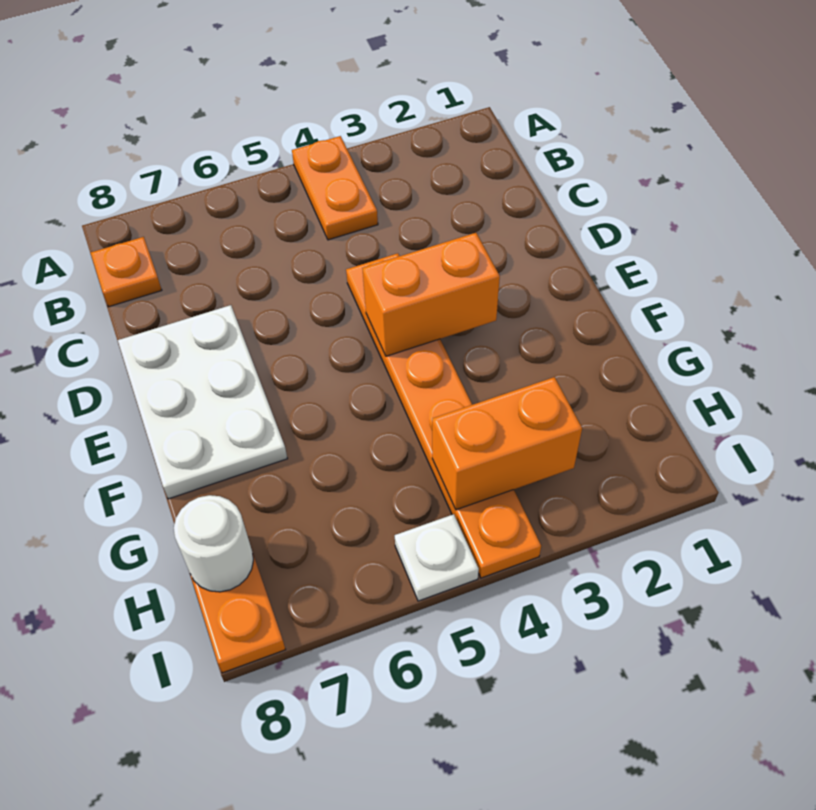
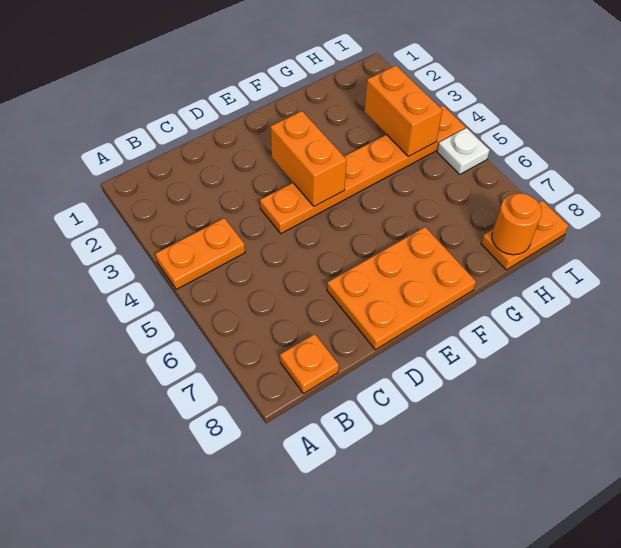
white 2x3 plate [118,305,288,499] -> orange 2x3 plate [327,227,476,350]
white 1x1 round brick [174,495,253,592] -> orange 1x1 round brick [492,193,542,255]

